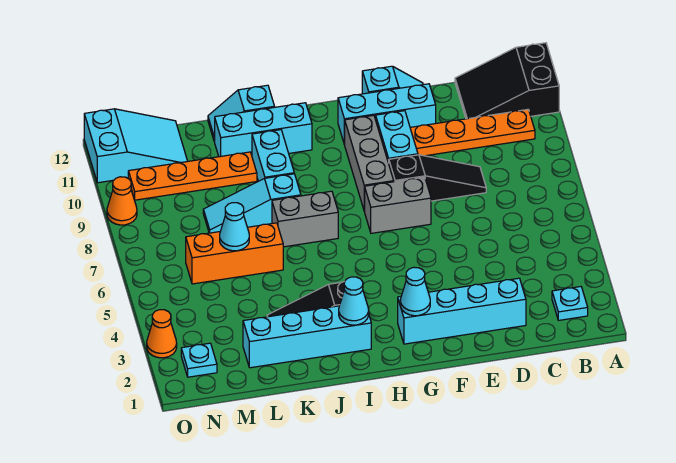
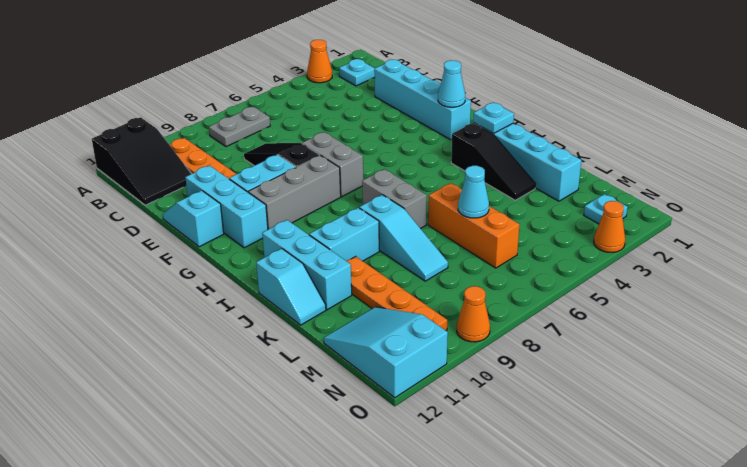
none -> orange 1x1 cone [307,40,332,83]
none -> grey 1x2 plate [209,107,270,147]
cyan 1x1 cone [339,277,369,325] -> cyan 1x1 plate [473,103,514,133]

